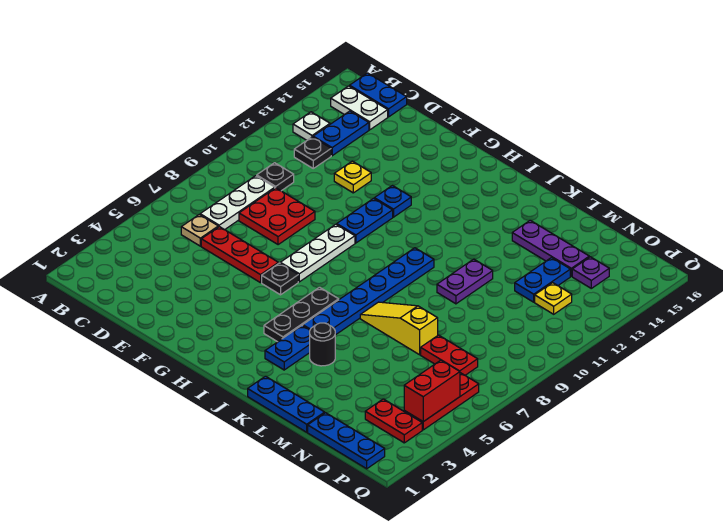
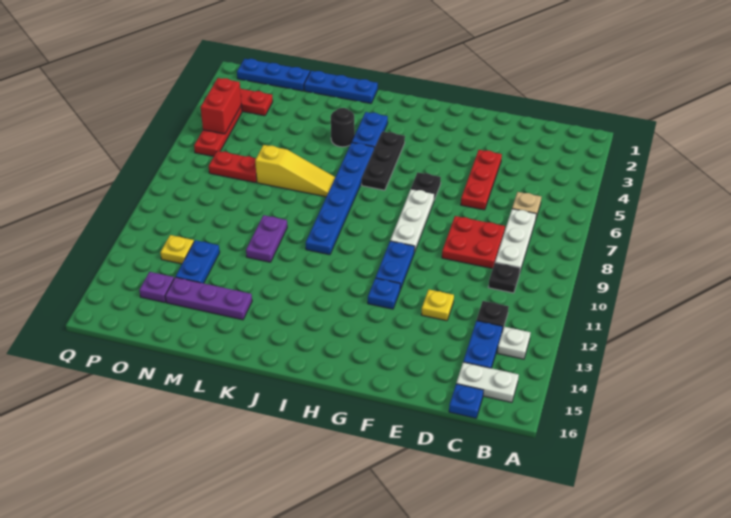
blue 1x2 plate [350,73,407,117] -> blue 1x1 plate [449,384,483,418]
red 1x3 plate [201,227,278,283] -> red 1x3 plate turned to [461,150,502,210]

